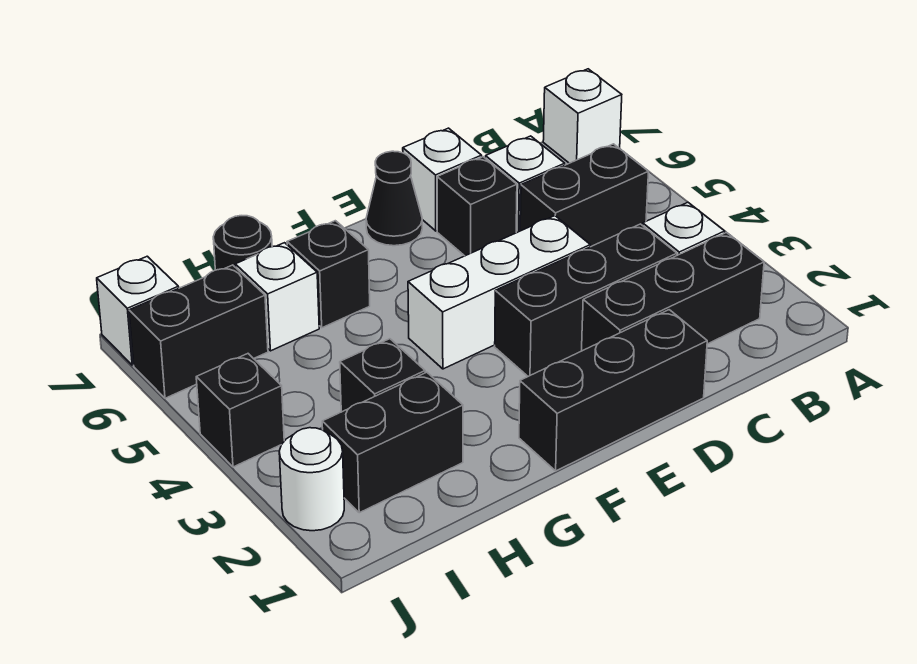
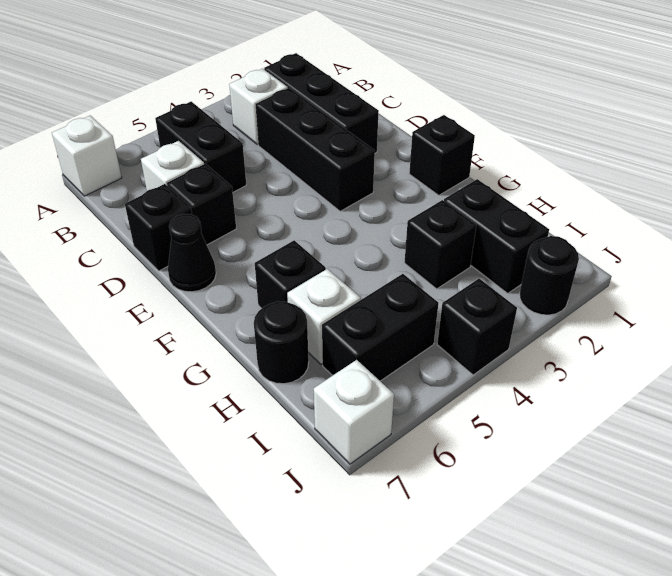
black 1x3 brick [519,310,707,471] -> black 1x1 brick [409,115,475,195]
white 1x3 brick [408,216,590,369] -> none
white 1x1 brick [403,128,482,231] -> black 1x1 brick [125,184,192,271]
black 1x2 brick [129,265,268,398] -> black 1x2 brick turned to [322,274,438,381]
white 1x1 round brick [279,428,344,531] -> black 1x1 round brick [520,236,579,315]

